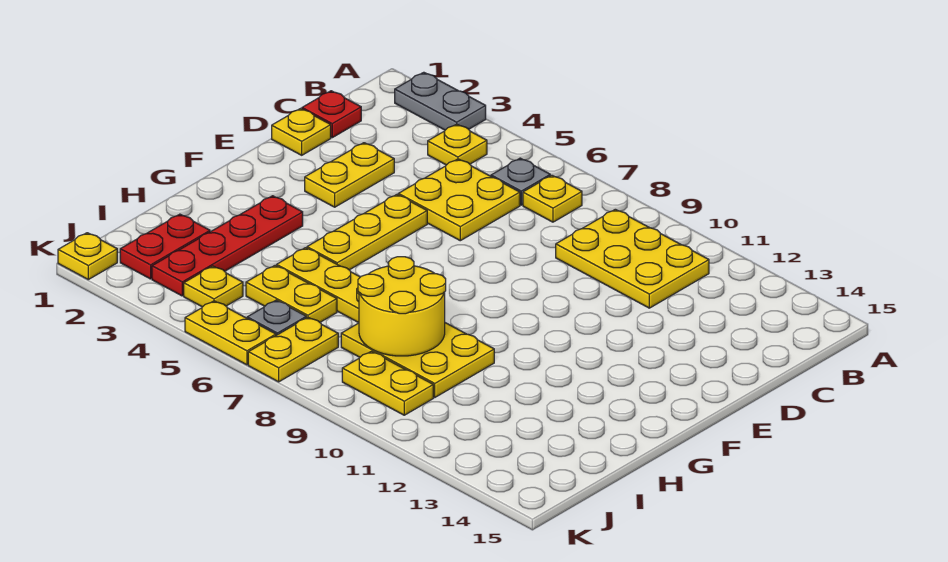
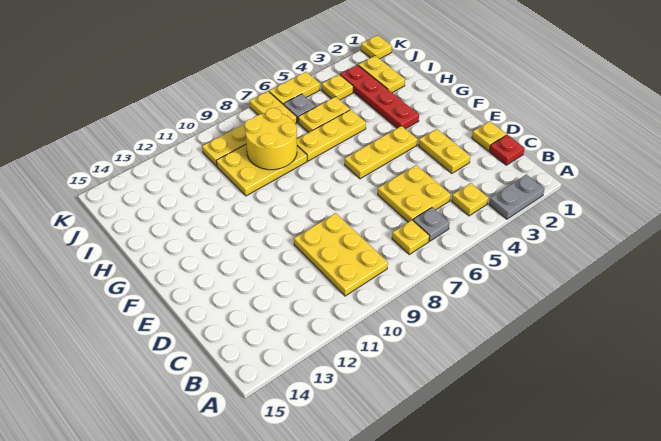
yellow 2x3 plate [556,209,709,308] -> yellow 2x3 plate turned to [294,213,388,296]
yellow 1x3 plate [307,195,427,270] -> yellow 1x3 plate turned to [345,126,417,179]
red 1x2 plate [120,214,210,279] -> yellow 1x2 plate [358,56,405,93]

